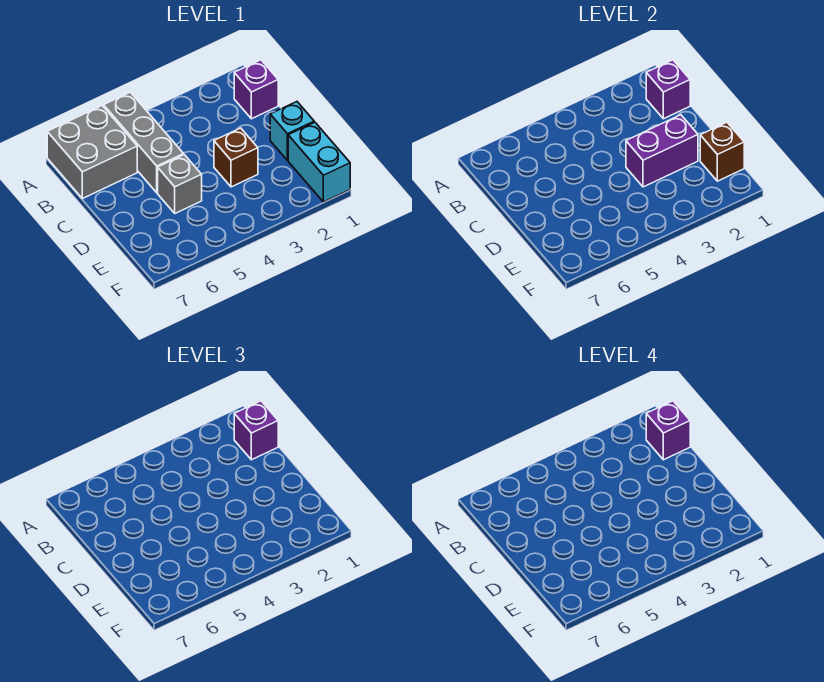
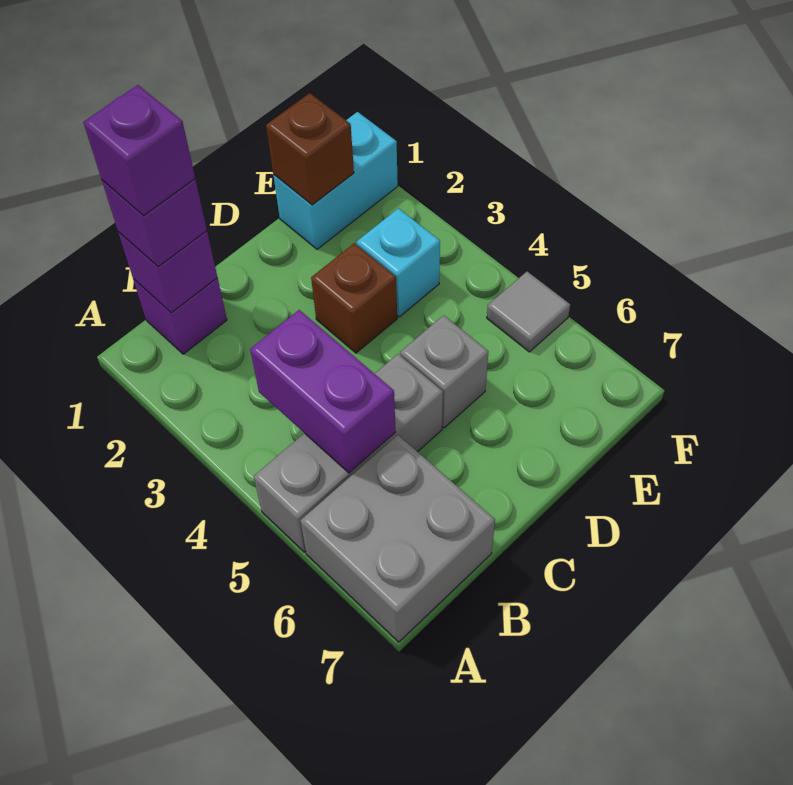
cyan 1x1 brick [270,102,314,160] -> cyan 1x1 brick moved to [357,208,440,317]
purple 1x2 brick [626,115,698,187] -> purple 1x2 brick moved to [250,310,396,473]
none -> grey 1x1 tile [487,272,570,352]

